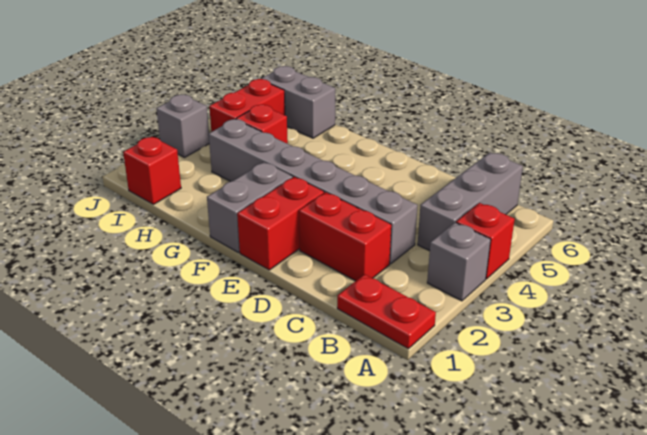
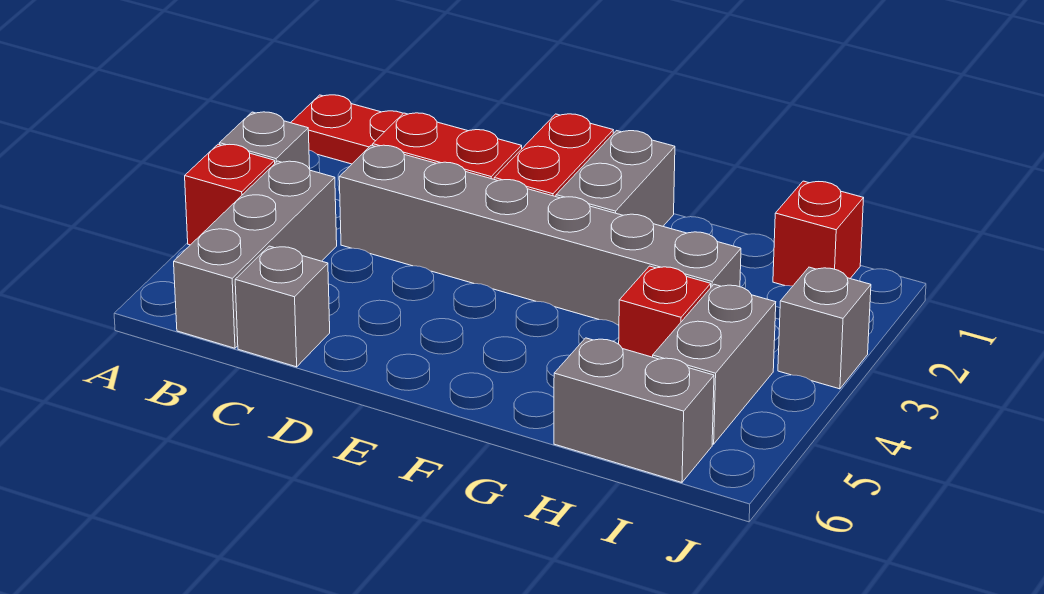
none -> grey 1x1 brick [235,246,330,367]
red 1x2 brick [209,79,285,132] -> grey 1x2 brick [653,284,776,444]

